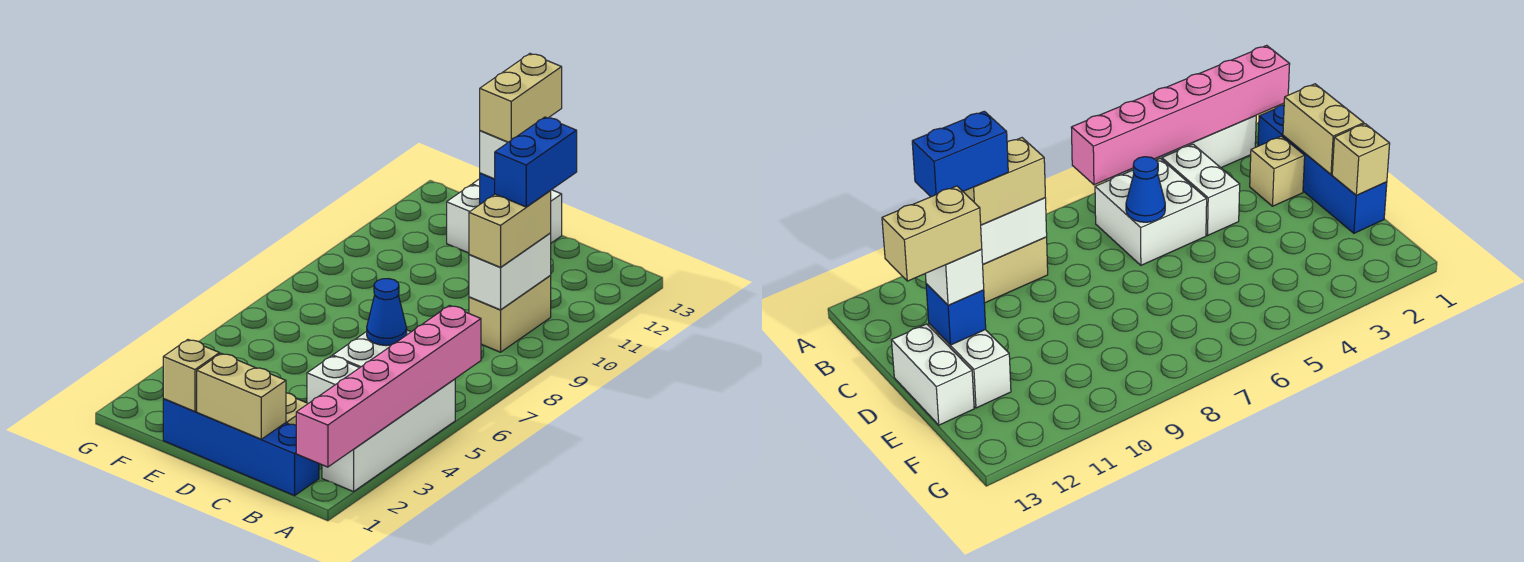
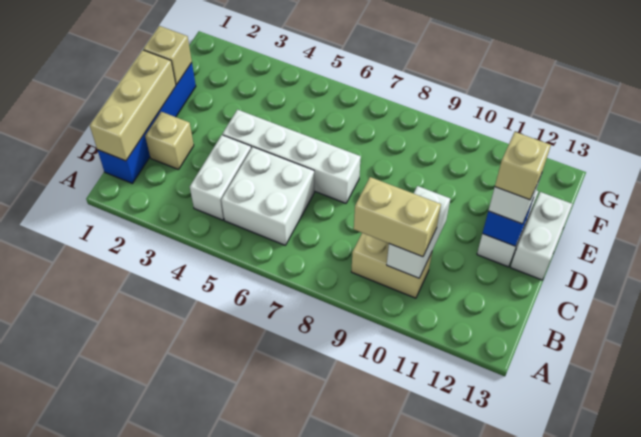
pink 1x6 brick [296,306,481,467] -> none
white 1x4 brick [322,379,455,492] -> white 1x4 brick moved to [223,110,361,203]
white 1x2 brick [469,233,551,310] -> white 1x2 brick turned to [387,186,450,278]
blue 1x2 brick [495,117,577,207] -> none
tan 1x2 brick [197,353,286,439] -> tan 1x3 brick [90,50,176,161]
blue 1x1 cone [367,279,407,345] -> none
tan 1x2 brick [480,54,562,142] -> tan 1x1 brick [495,132,551,200]

